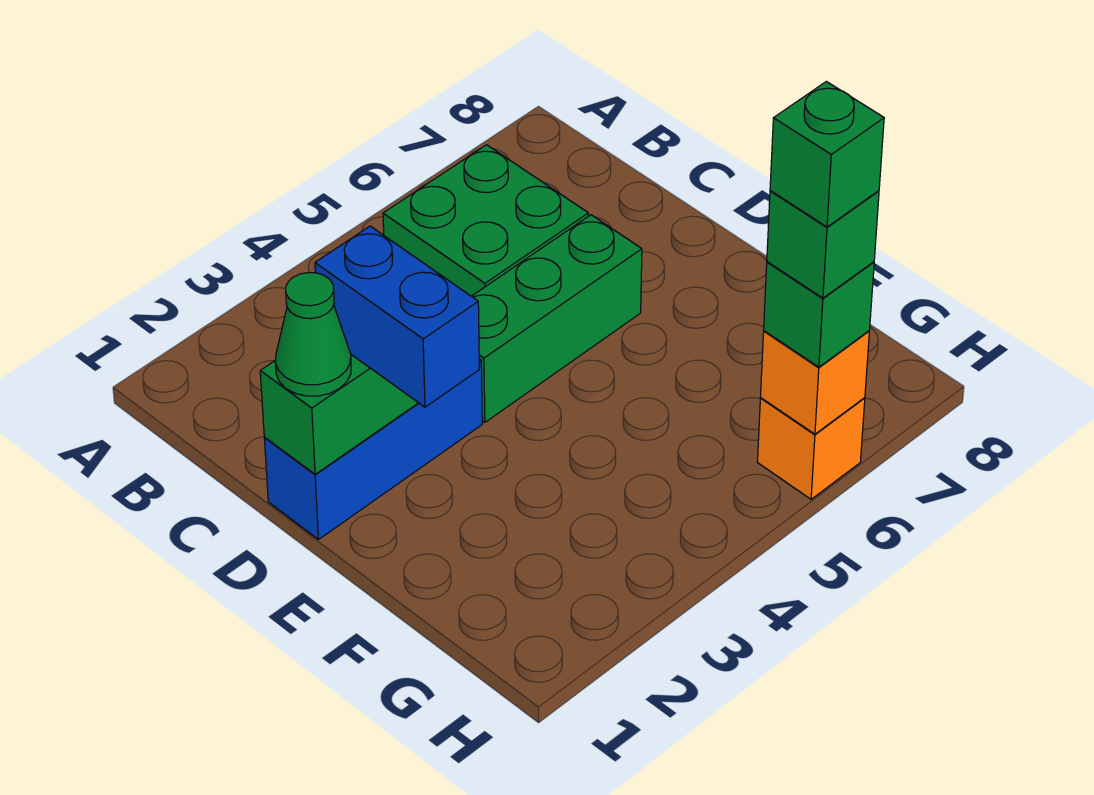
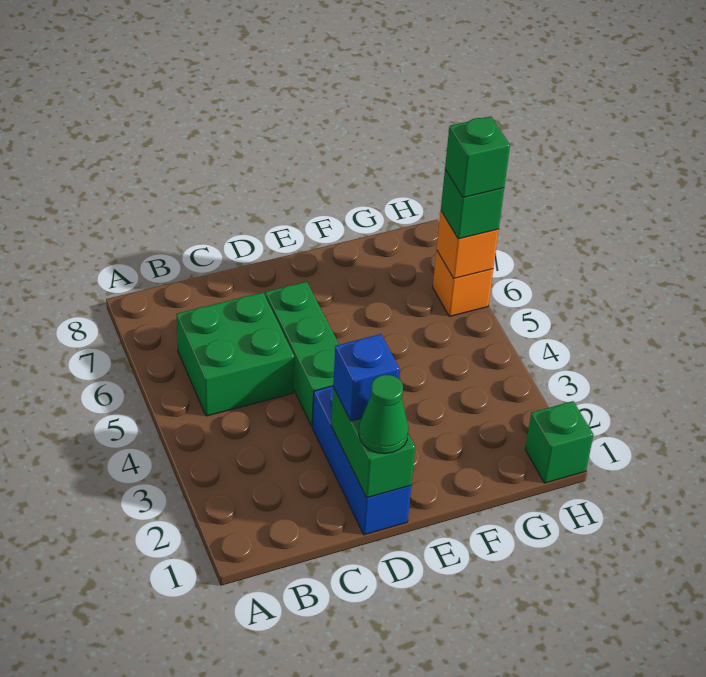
blue 1x2 brick [315,226,479,407] -> blue 1x1 brick [333,334,400,421]
green 1x1 brick [770,82,884,227] -> green 1x1 brick moved to [525,401,593,483]

